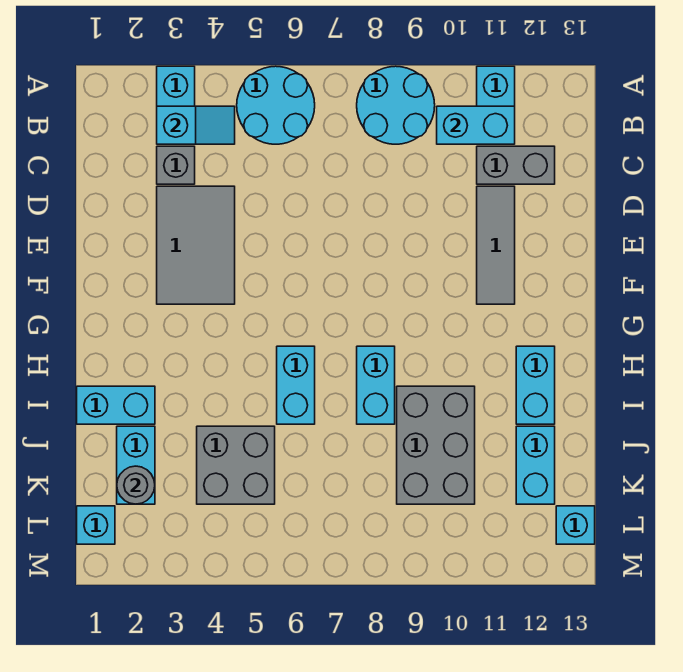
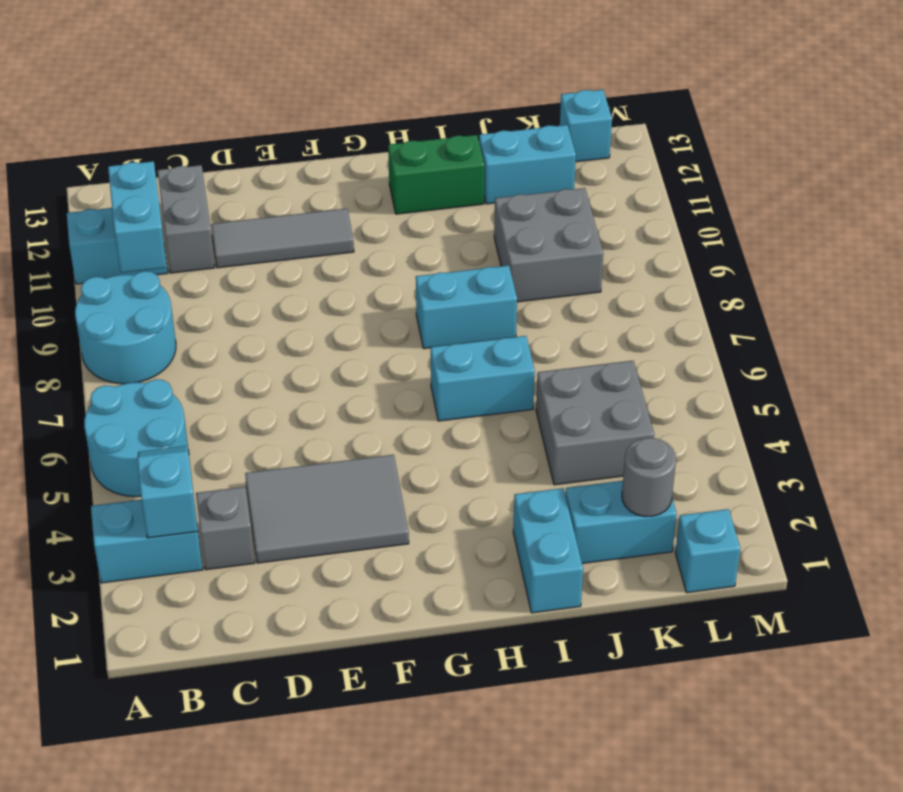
cyan 1x2 brick [516,346,555,424] -> green 1x2 brick [388,135,484,214]
grey 2x3 brick [397,386,475,504] -> grey 2x2 brick [494,188,603,302]

